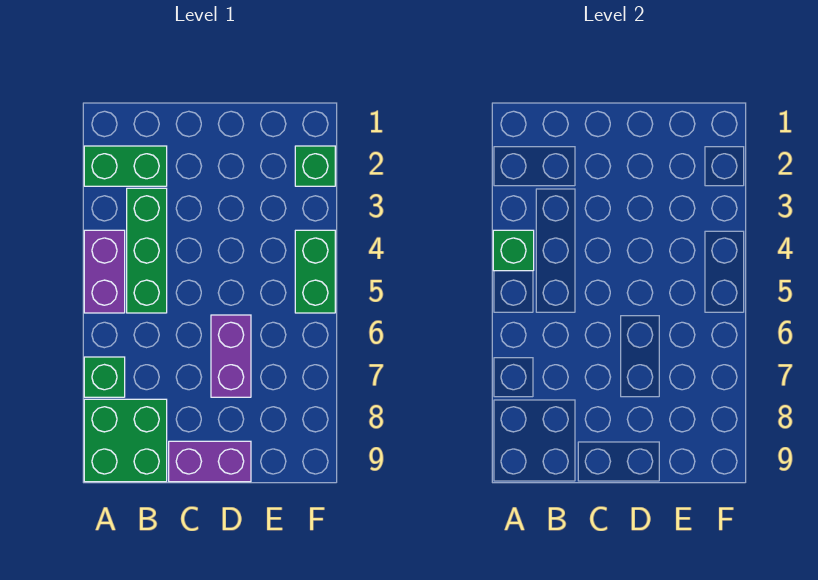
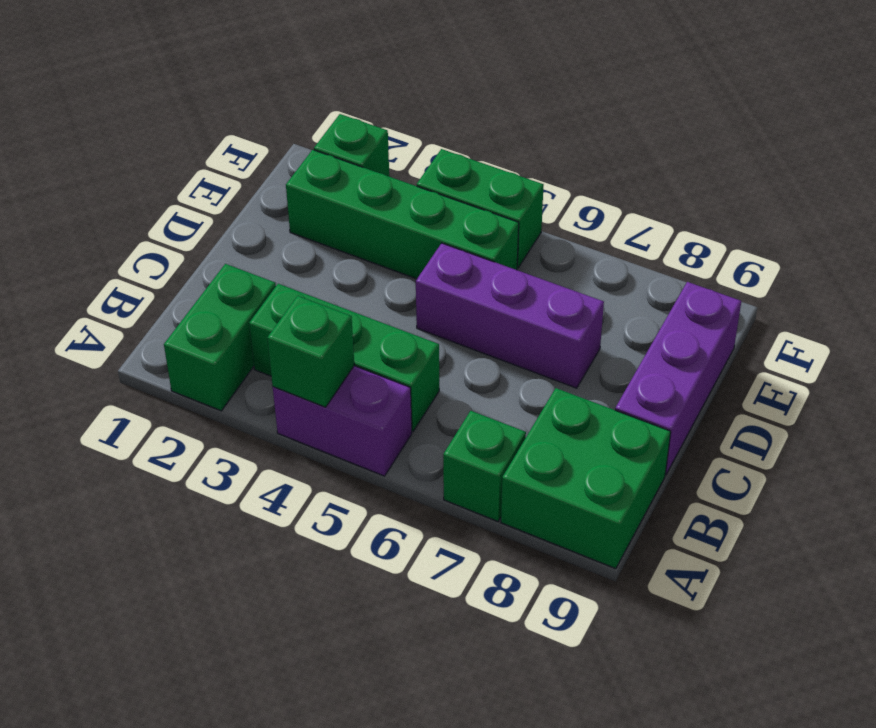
purple 1x2 brick [169,441,251,482] -> purple 1x3 brick [615,282,741,475]
purple 1x2 brick [211,315,251,397] -> purple 1x3 brick [416,243,604,388]
none -> green 1x4 brick [286,150,519,279]

